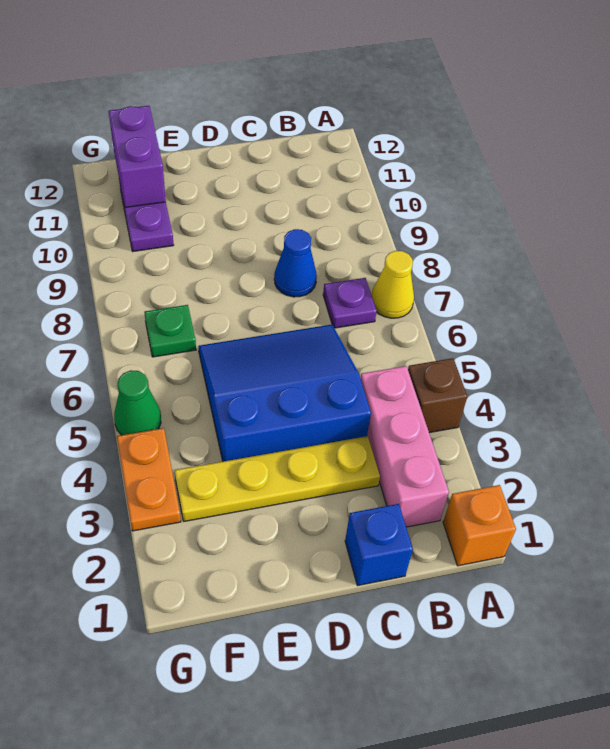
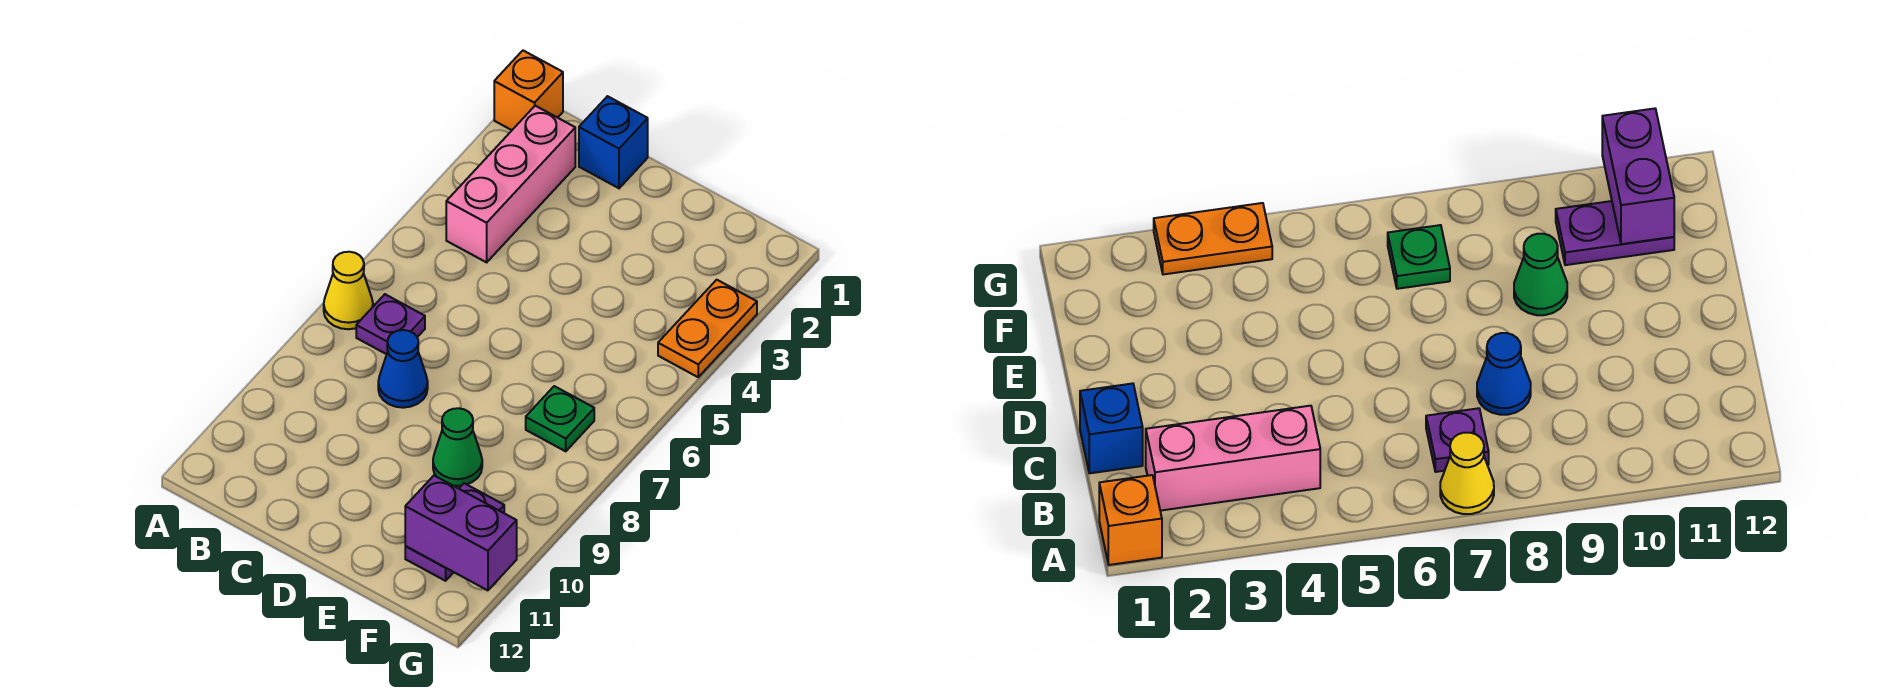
brown 1x1 brick [408,358,467,433] -> none
yellow 1x4 plate [174,436,380,521] -> none
blue 3x3 slope [198,325,371,462] -> none
purple 1x2 brick [109,106,166,208] -> purple 1x2 brick turned to [405,476,517,590]
green 1x1 cone [114,370,161,435] -> green 1x1 cone moved to [433,408,482,486]

